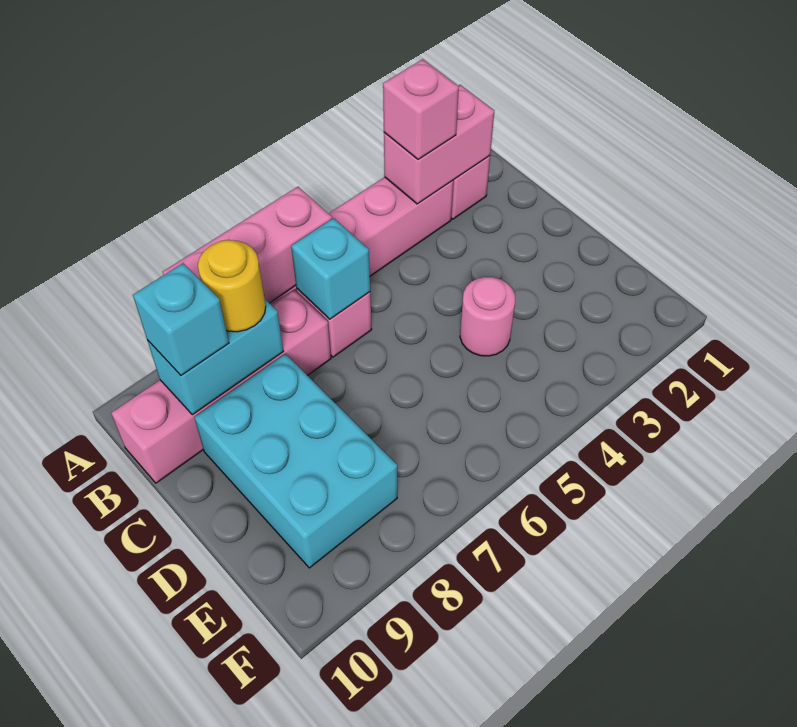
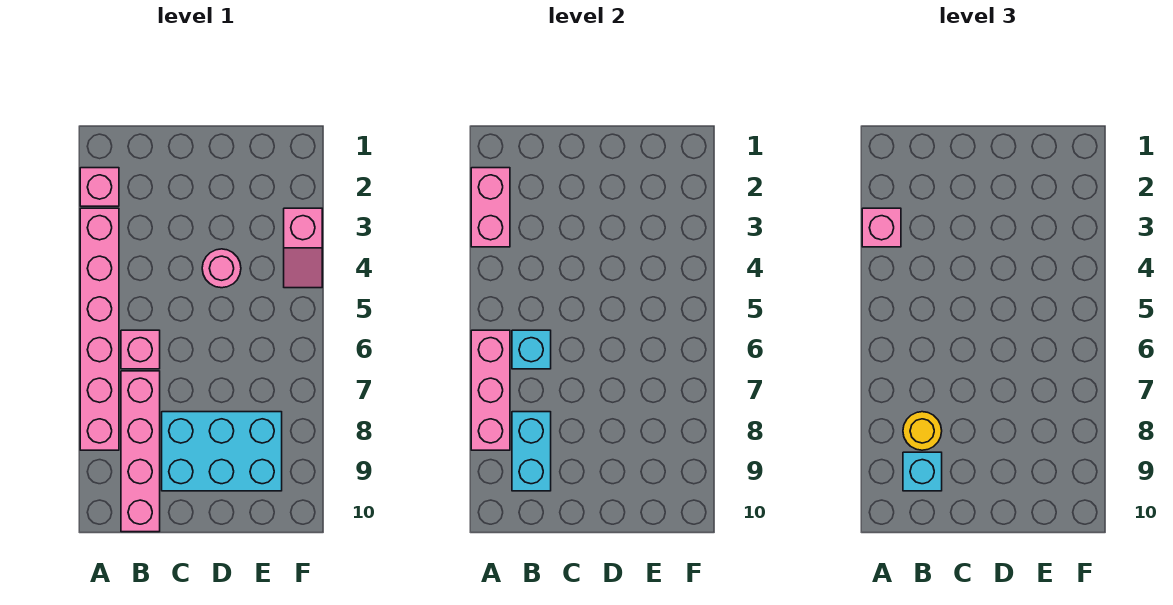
none -> pink 1x2 slope [284,208,322,288]

